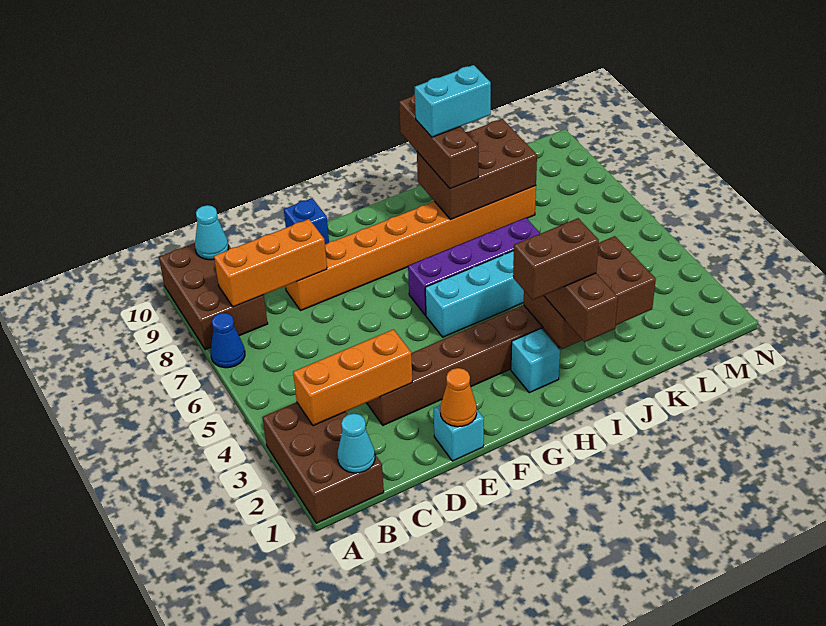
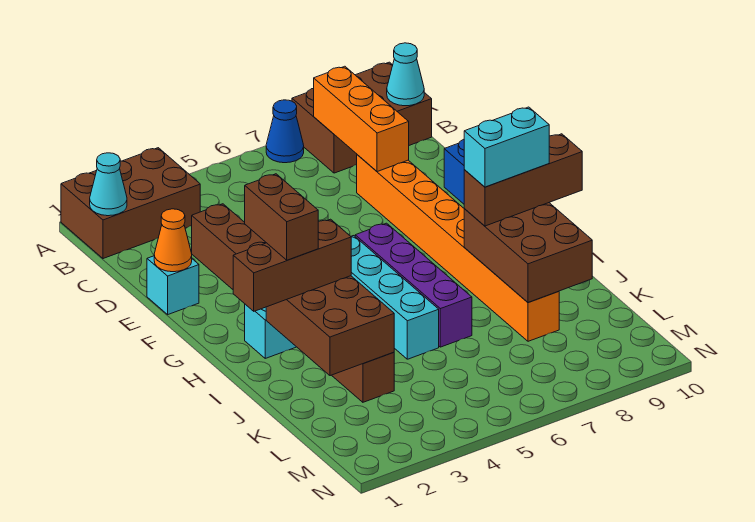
orange 1x3 brick [293,329,412,426] -> none
cyan 1x2 brick [415,65,491,137] -> cyan 1x2 brick turned to [464,107,549,187]

